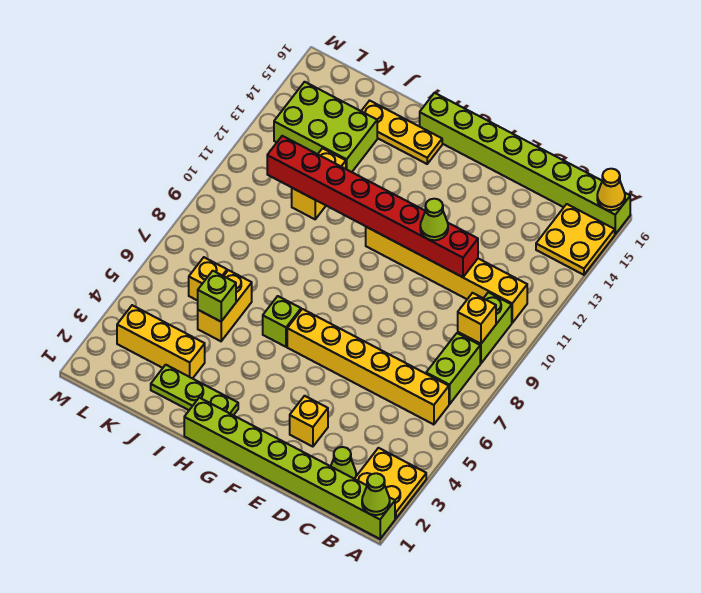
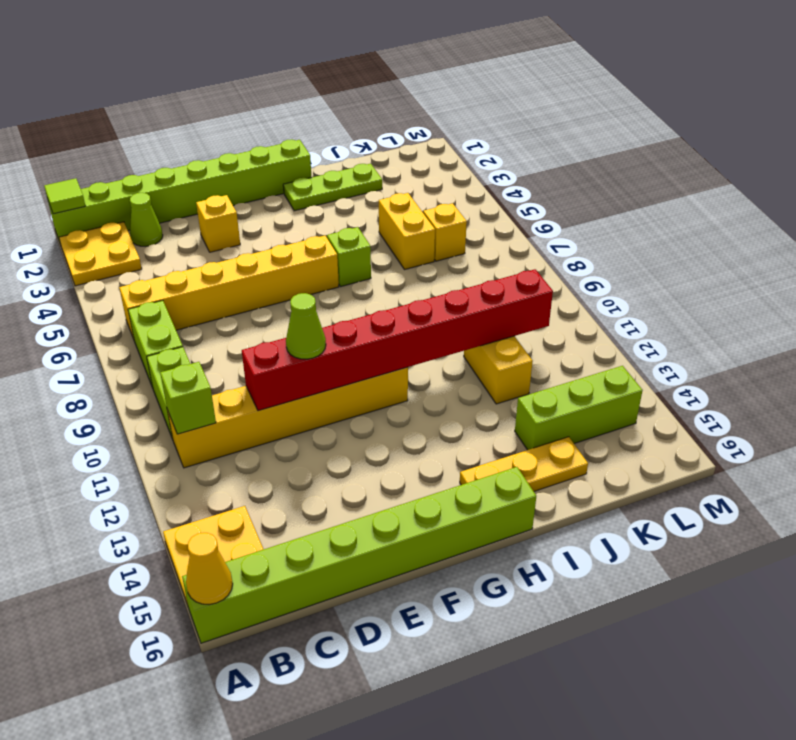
lime 1x1 cone [362,473,390,515] -> lime 1x1 tile [44,178,85,214]
yellow 1x1 brick [458,293,496,344] -> none
yellow 1x3 brick [117,305,205,379] -> none
lime 1x1 brick [198,271,236,322] -> lime 1x1 brick moved to [160,362,216,434]
lime 2x3 brick [274,82,377,172] -> lime 1x3 brick [515,366,643,450]

